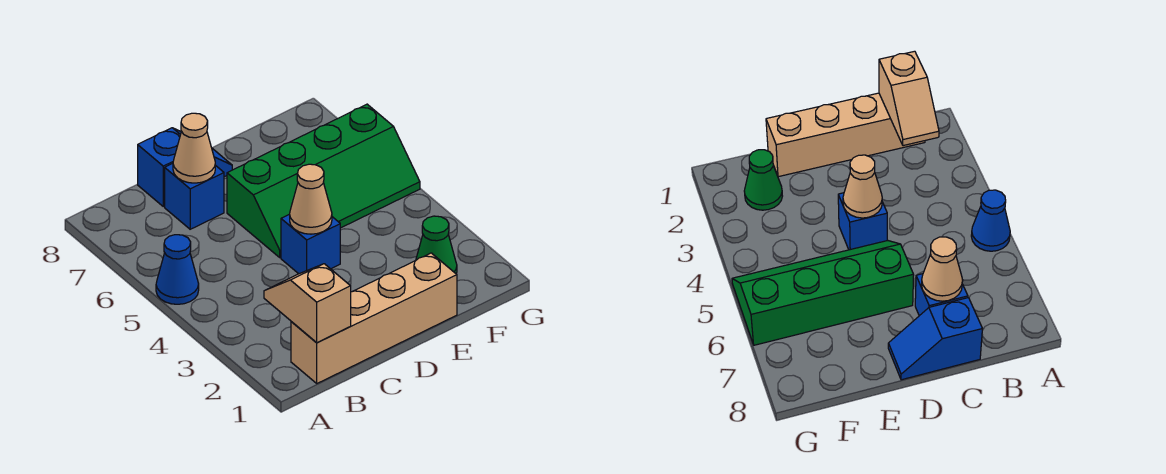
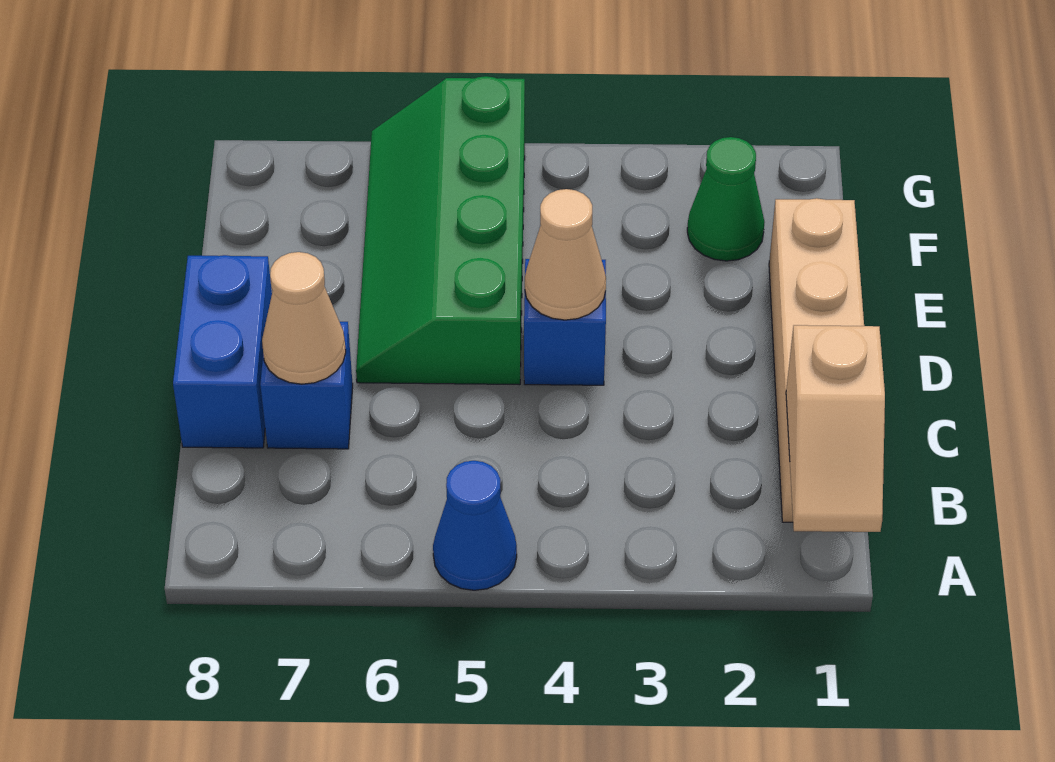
tan 1x2 slope [264,264,351,343] -> tan 1x2 slope turned to [786,325,885,532]
blue 1x2 slope [138,128,232,206] -> blue 1x2 brick [173,255,272,448]
green 2x4 slope [227,104,420,257] -> green 2x4 slope turned to [356,76,525,385]

